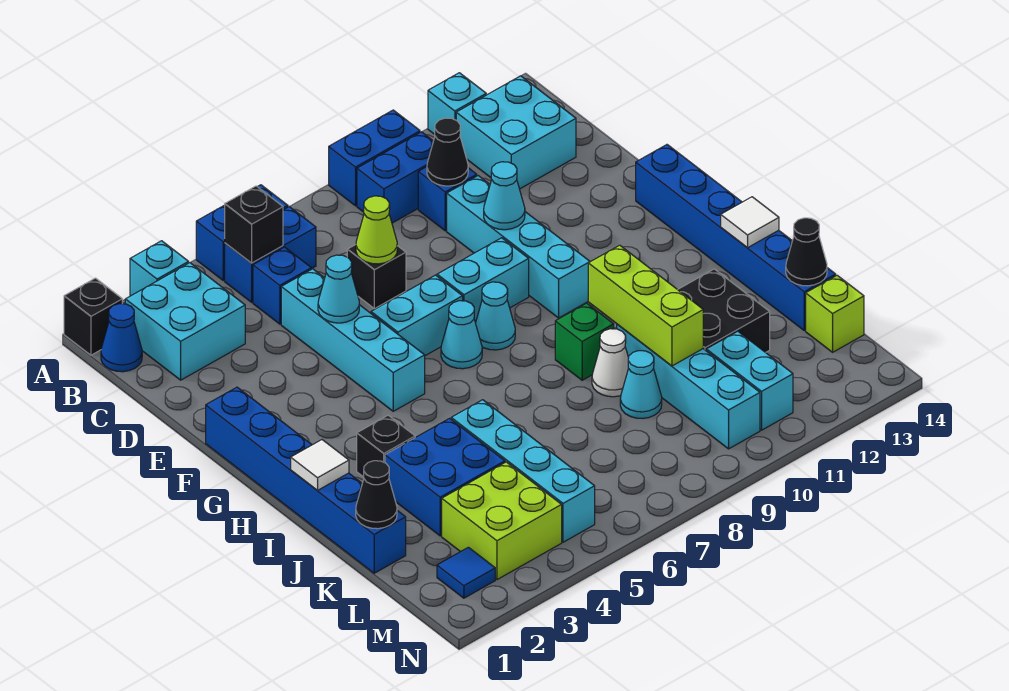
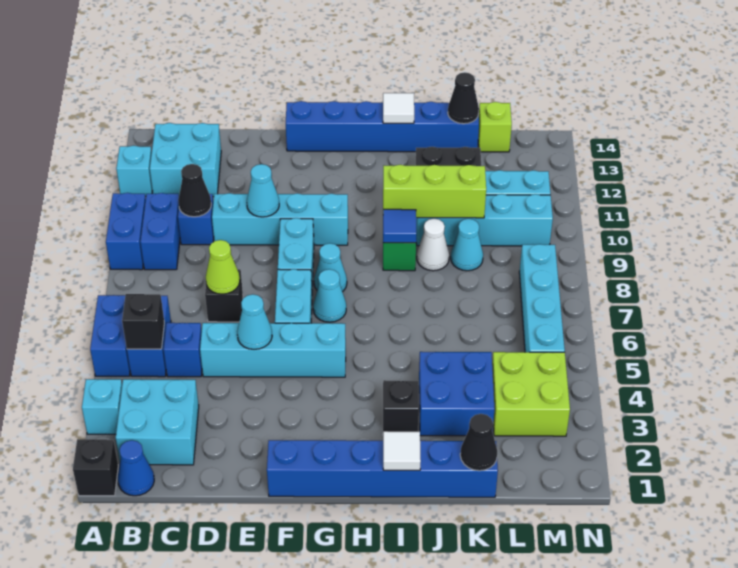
cyan 1x4 brick [451,400,595,542] -> cyan 1x4 brick turned to [519,244,565,352]
blue 1x1 tile [437,547,495,598] -> blue 1x1 tile moved to [383,209,416,243]

